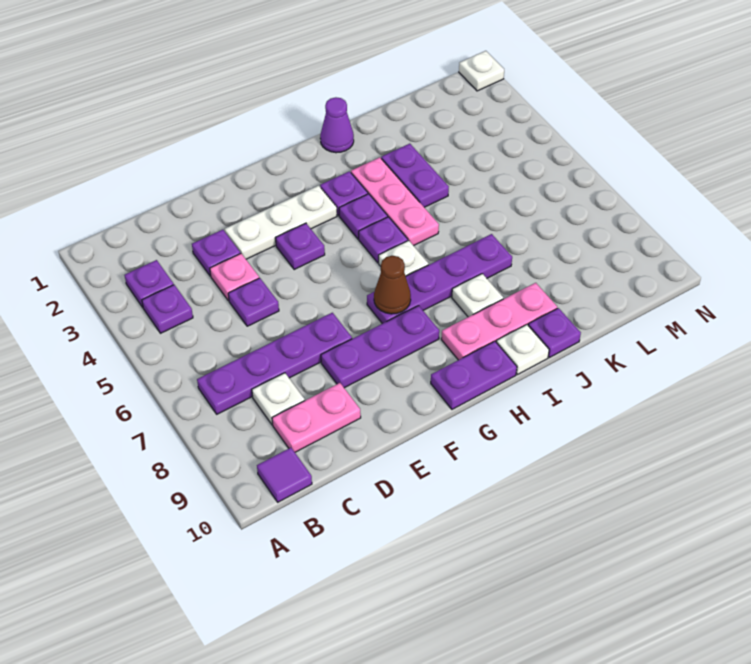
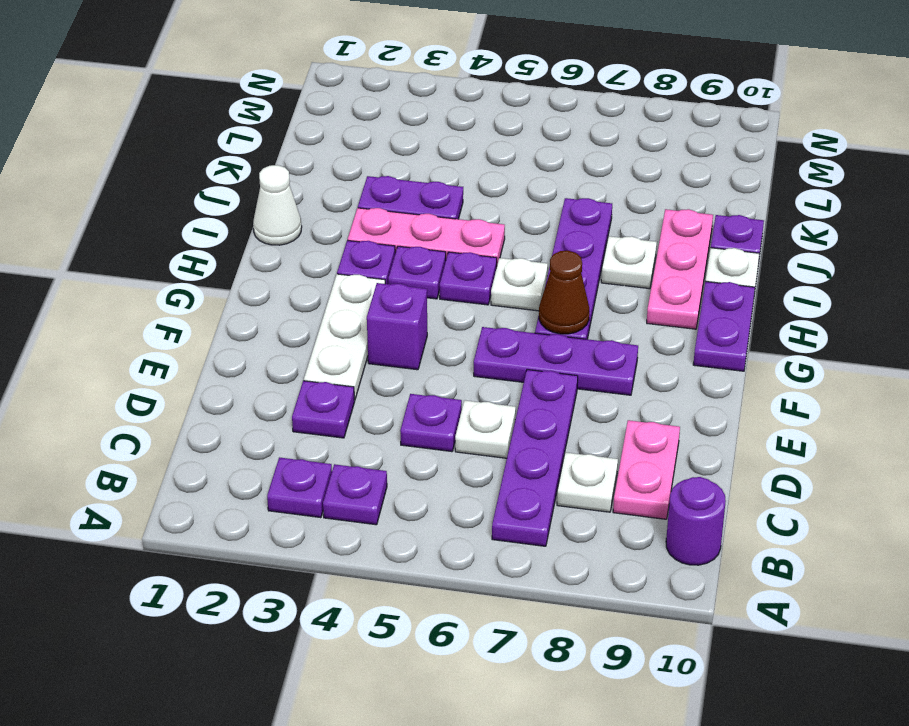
purple 1x1 tile [257,448,312,502] -> purple 1x1 round brick [666,477,726,565]
pink 1x1 plate [210,254,259,301] -> none
purple 1x3 plate [321,306,439,388] -> purple 1x3 plate turned to [474,327,638,395]
purple 1x1 plate [276,223,325,270] -> purple 1x1 brick [367,283,427,370]
purple 1x1 cone [320,97,354,153] -> white 1x1 cone [253,165,302,245]
white 1x1 plate [459,51,504,91] -> white 1x1 plate moved to [455,400,516,458]

